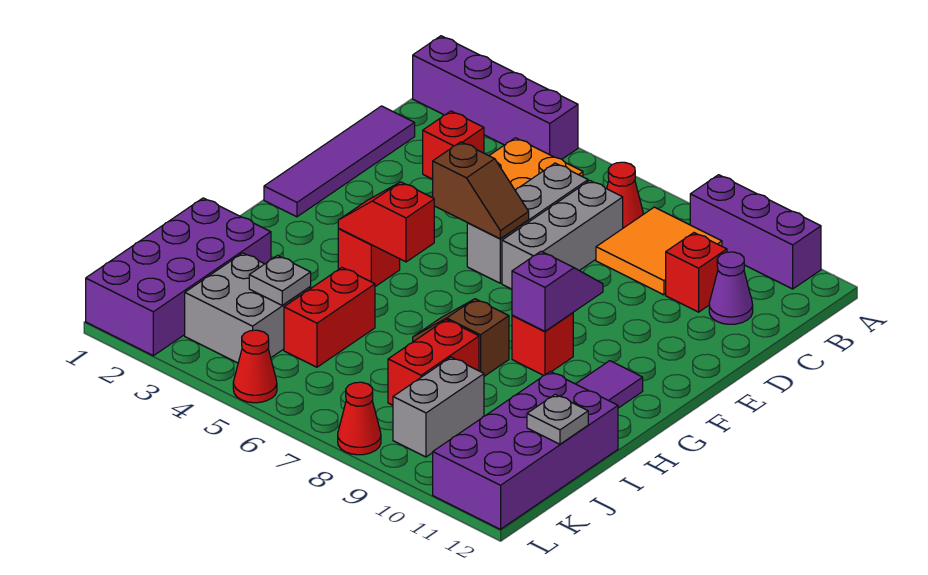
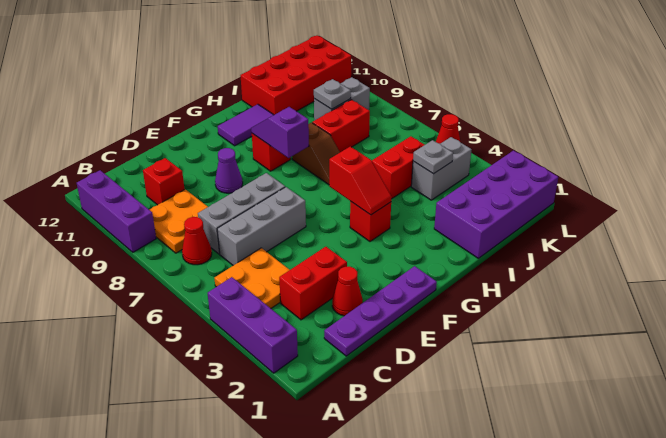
purple 1x4 brick [413,36,578,159] -> purple 1x3 brick [208,277,298,373]
orange 2x2 tile [596,207,722,295] -> orange 2x2 plate [150,189,208,253]
purple 1x4 tile [264,106,415,217] -> purple 1x4 plate [324,266,437,356]
red 1x1 brick [423,111,484,179] -> red 1x2 brick [279,247,347,320]
purple 1x1 cone [709,252,753,324] -> purple 1x1 cone moved to [215,148,243,193]
brown 1x2 slope [433,142,529,239] -> none
purple 1x2 slope [512,251,603,331] -> purple 1x2 slope turned to [251,107,309,158]
purple 2x4 brick [433,372,618,529] -> red 2x4 brick [240,36,351,115]
grey 2x2 brick [185,253,311,363] -> grey 1x2 brick [411,137,472,200]
grey 1x1 plate [527,394,588,444] -> grey 1x1 plate moved to [314,79,351,109]
red 1x1 cone [338,382,381,455] -> red 1x1 cone moved to [332,267,363,316]

